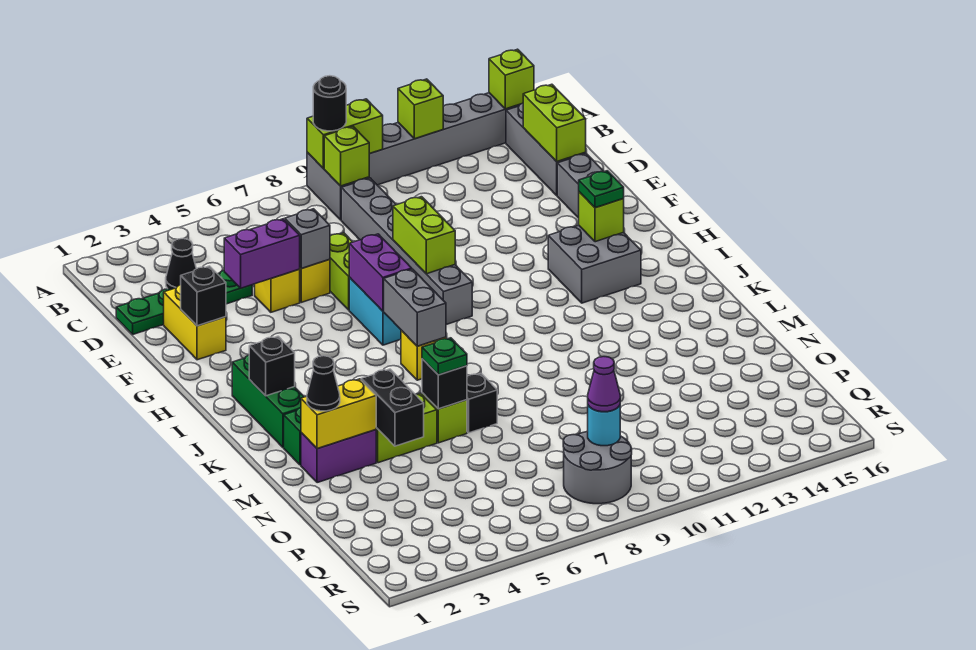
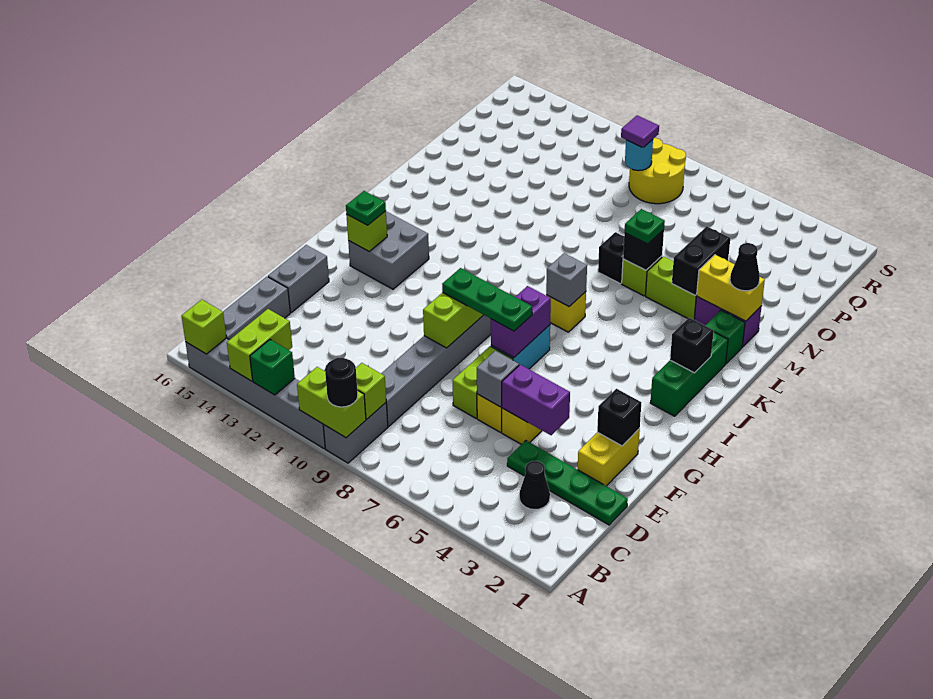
lime 1x1 brick [398,79,443,139] -> green 1x1 brick [250,340,295,395]
lime 1x2 brick [523,84,586,162] -> lime 1x2 brick moved to [227,309,292,381]
none -> green 1x3 plate [442,268,532,331]
grey 1x2 brick [384,269,446,346] -> grey 1x1 brick [546,253,587,307]
grey 2x2 round brick [563,432,632,504] -> yellow 2x2 round brick [629,138,686,204]
purple 1x1 cone [588,357,620,412] -> purple 1x1 tile [621,115,659,148]

